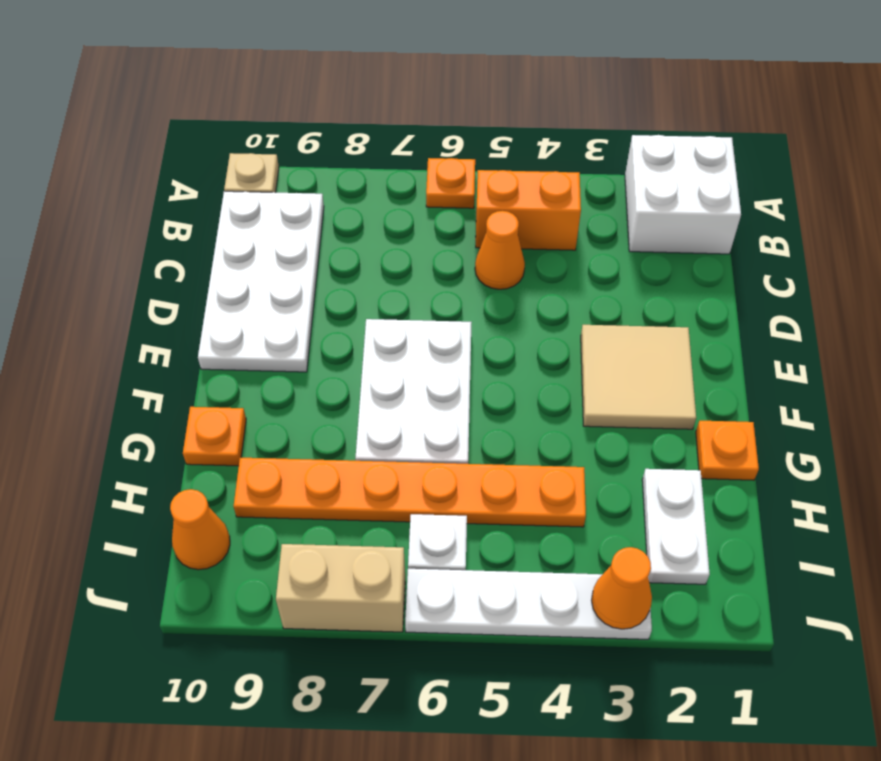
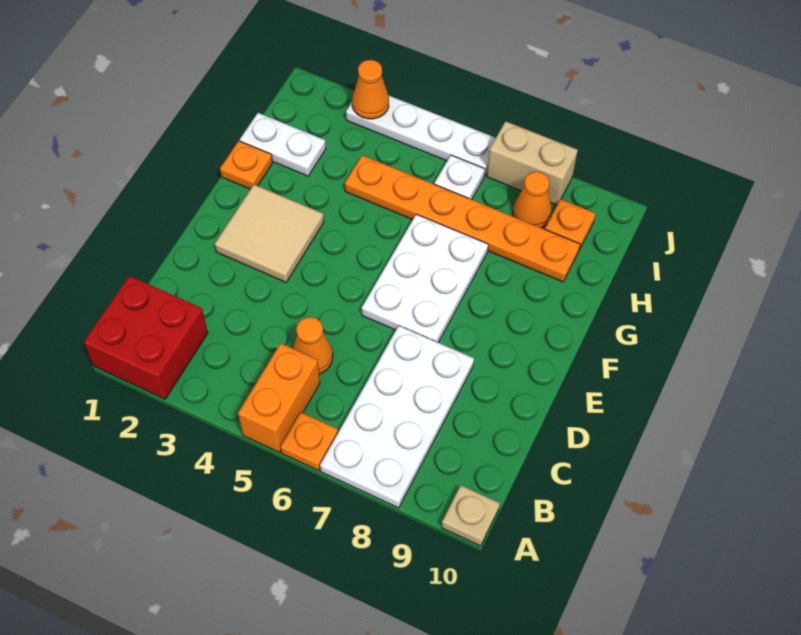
white 2x2 brick [625,135,741,254] -> red 2x2 brick [84,276,208,399]
orange 1x2 brick [476,170,581,250] -> orange 1x2 brick turned to [238,343,320,452]
white 2x4 plate [198,191,324,372] -> white 2x4 plate moved to [320,326,474,508]
orange 1x1 plate [183,407,246,466] -> orange 1x1 plate moved to [545,199,596,250]
white 1x2 plate [642,469,710,584] -> white 1x2 plate turned to [240,113,326,176]
orange 1x1 cone [170,489,230,570] -> orange 1x1 cone moved to [513,172,552,228]

